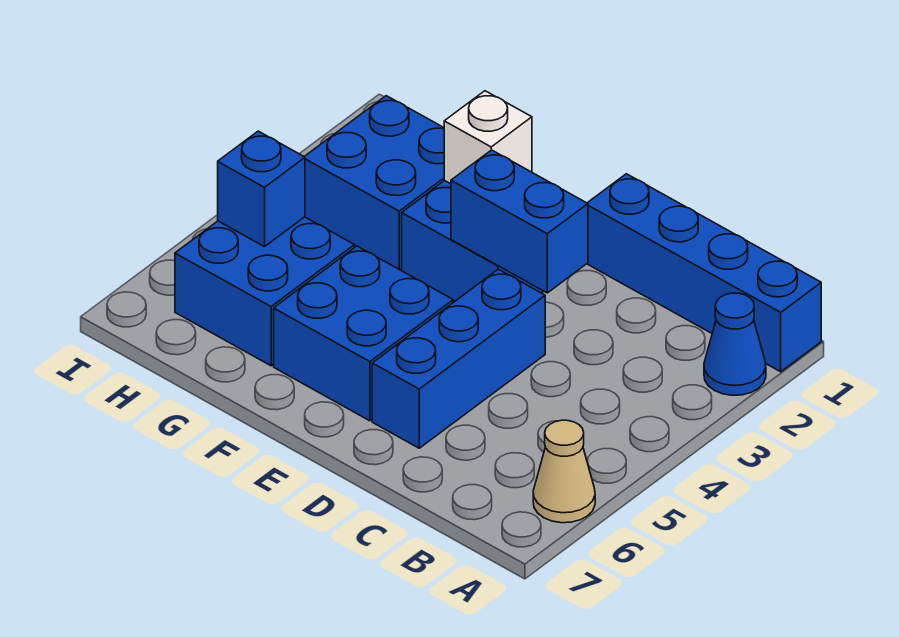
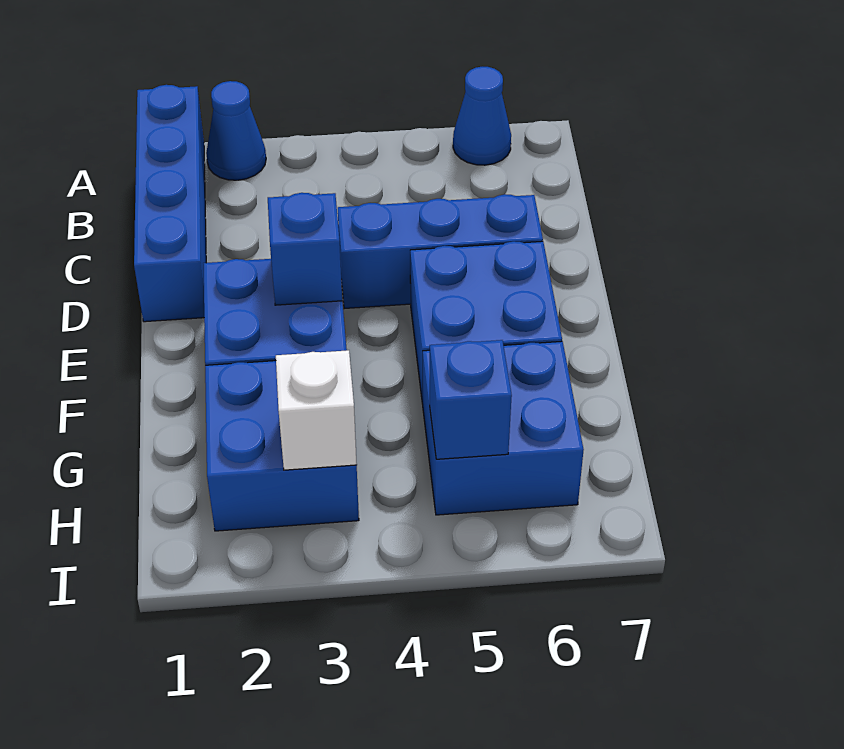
tan 1x1 cone [533,420,595,523] -> blue 1x1 cone [453,67,511,165]
blue 1x2 brick [451,150,588,293] -> blue 1x1 brick [268,193,342,305]
white 1x1 brick [444,91,532,184] -> white 1x1 brick moved to [276,350,357,470]

